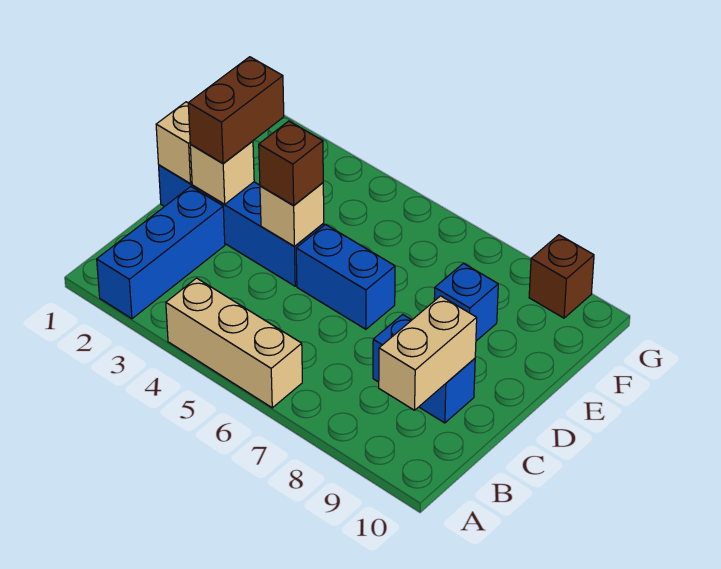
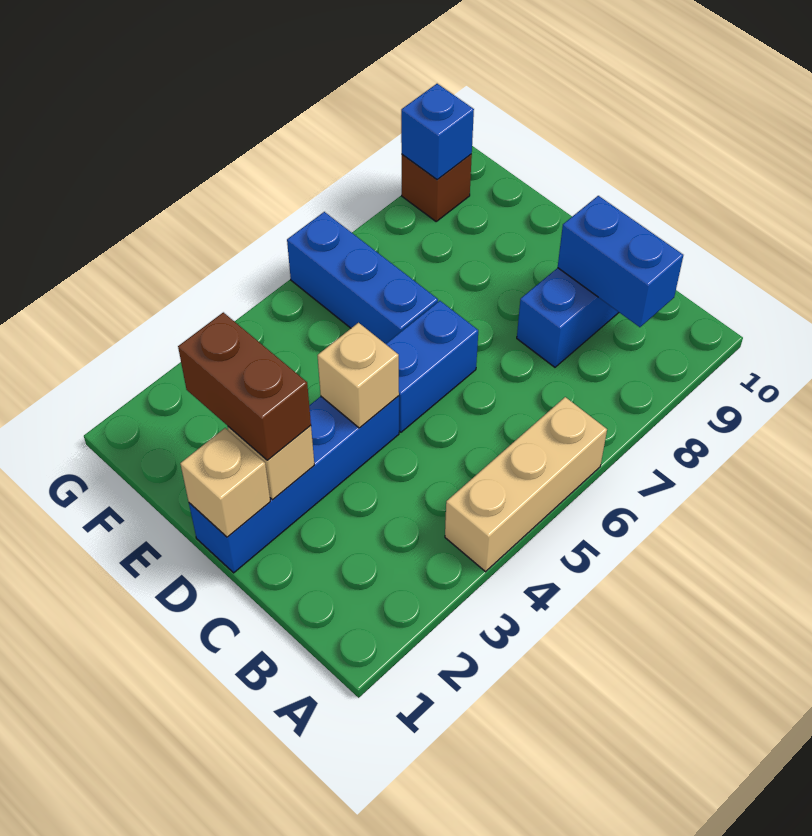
blue 1x3 brick [97,187,225,319] -> blue 1x3 brick moved to [287,212,438,344]
tan 1x2 brick [379,296,477,410] -> blue 1x2 brick [558,196,683,327]
brown 1x1 brick [259,121,323,206] -> none
blue 1x1 brick [434,263,498,341] -> blue 1x1 brick moved to [401,84,474,180]

